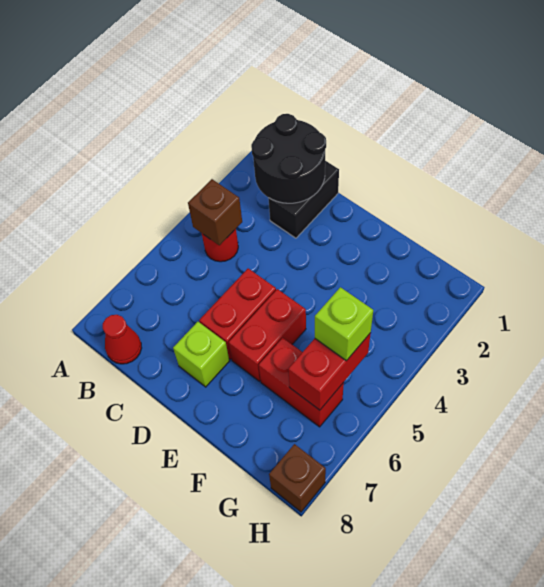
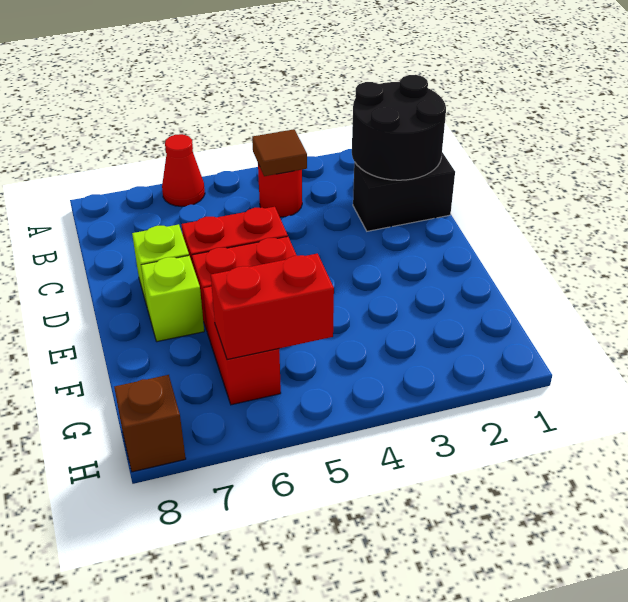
brown 1x1 brick [188,179,242,245] -> brown 1x1 tile [252,129,307,176]
red 1x1 cone [103,315,142,364] -> red 1x1 cone moved to [162,134,205,207]
lime 1x1 brick [315,287,373,361] -> lime 1x1 brick moved to [141,256,204,342]

